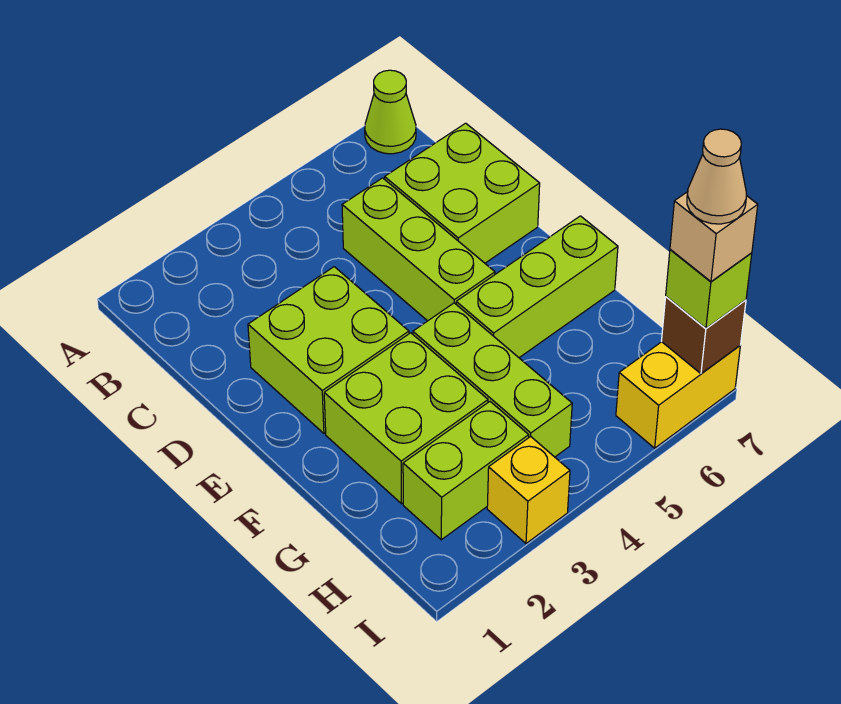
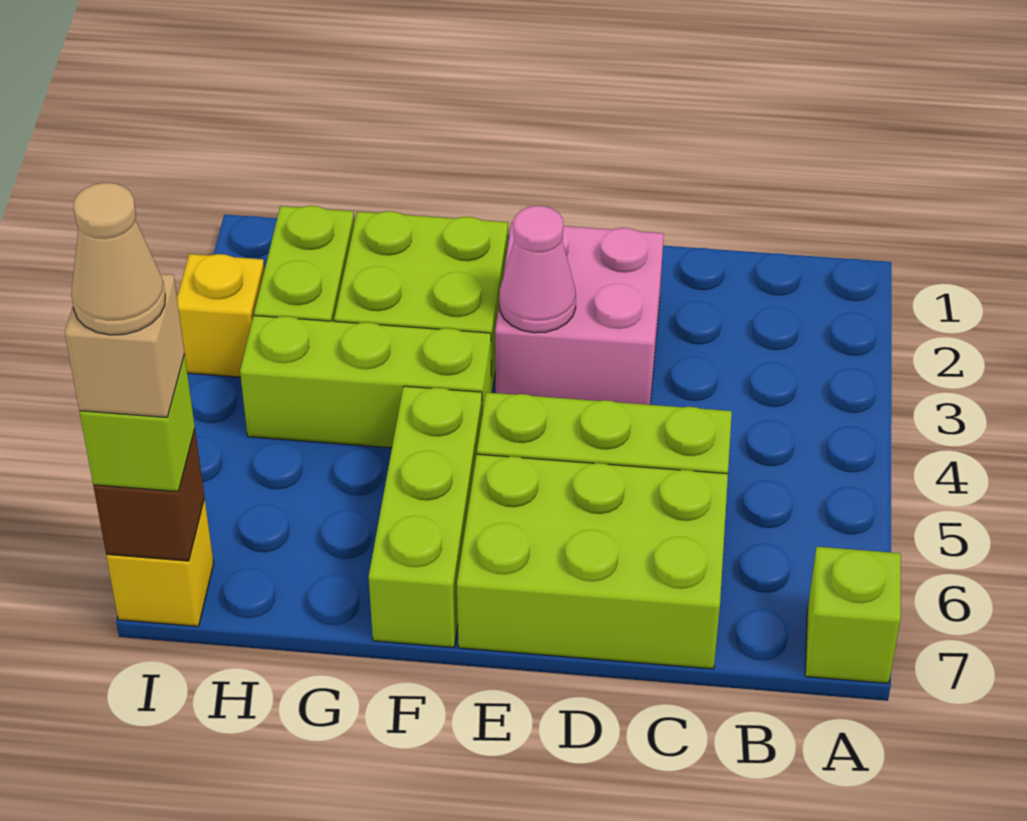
lime 1x1 cone [365,70,416,154] -> lime 1x1 brick [805,547,901,683]
lime 2x2 brick [385,123,540,263] -> lime 2x3 brick [457,454,728,669]
lime 2x2 brick [248,267,409,433] -> pink 2x2 brick [495,222,664,405]
none -> pink 1x1 cone [499,206,576,333]
yellow 1x2 brick [616,342,740,448] -> yellow 1x1 brick [106,499,214,626]

